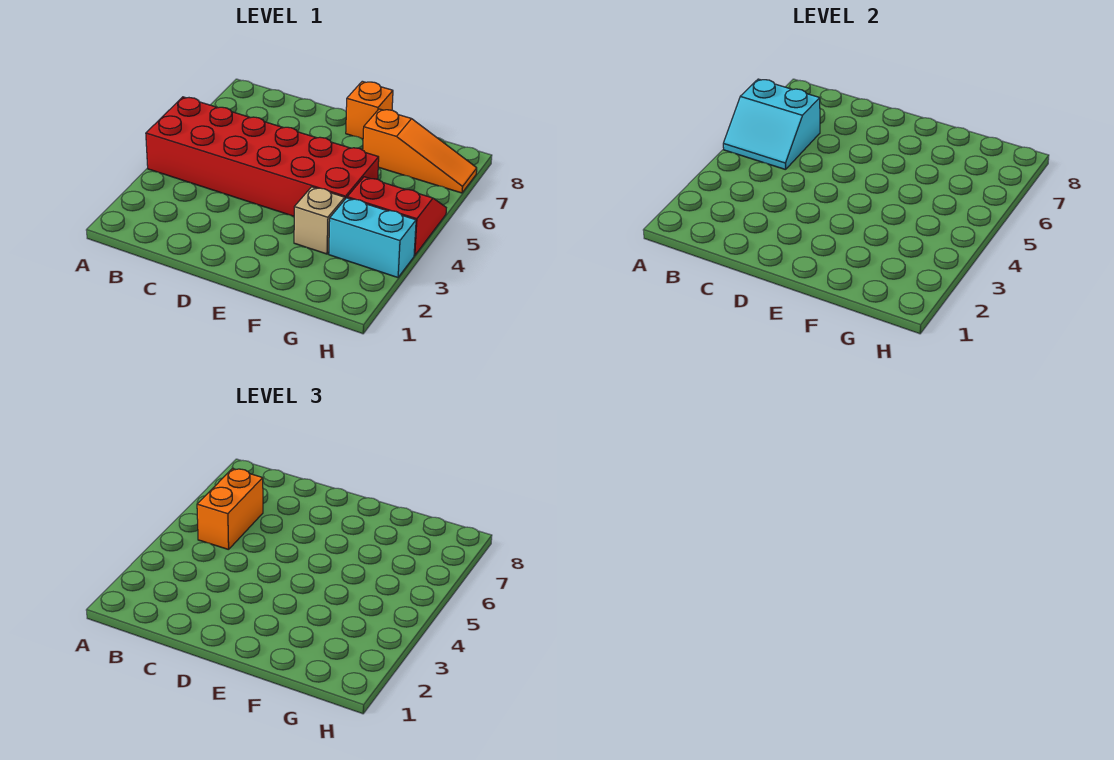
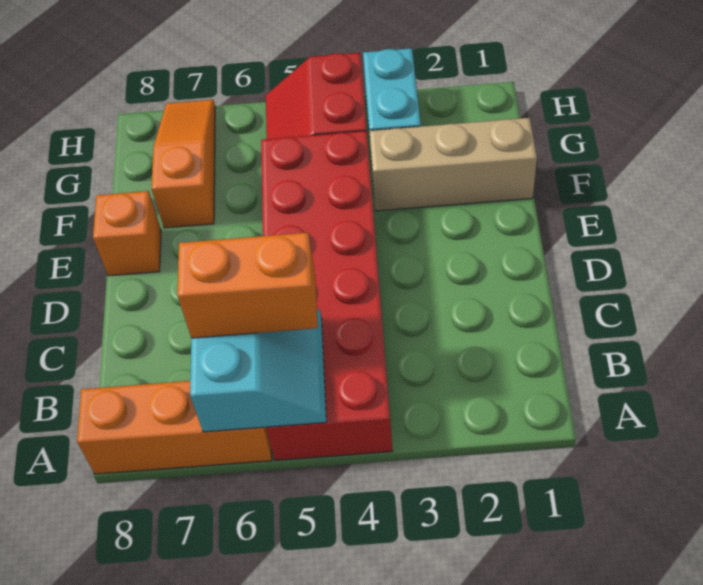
none -> orange 1x3 brick [77,381,272,474]
tan 1x1 brick [294,187,345,254] -> tan 1x3 brick [369,118,537,211]

